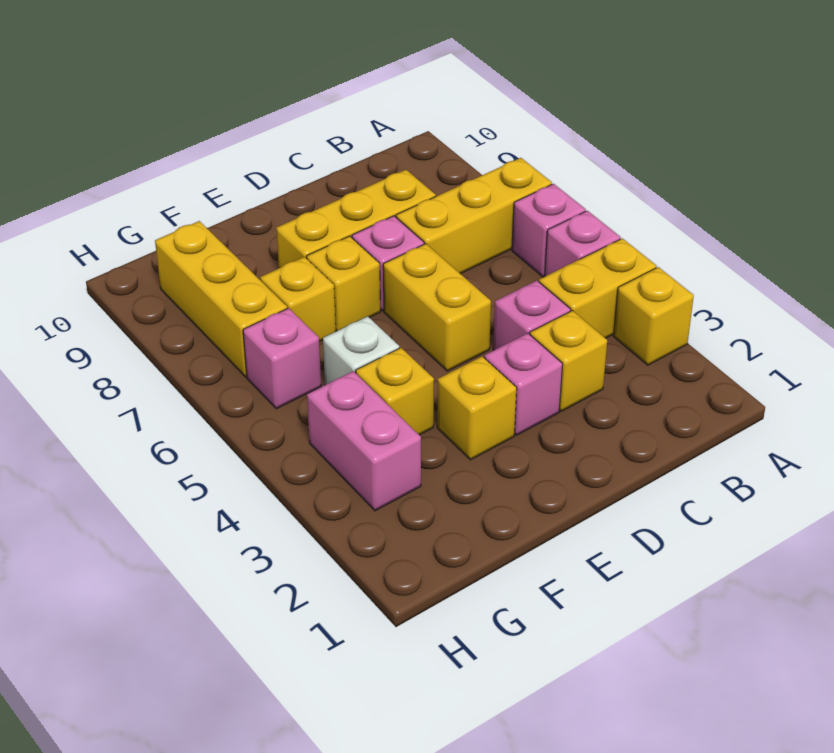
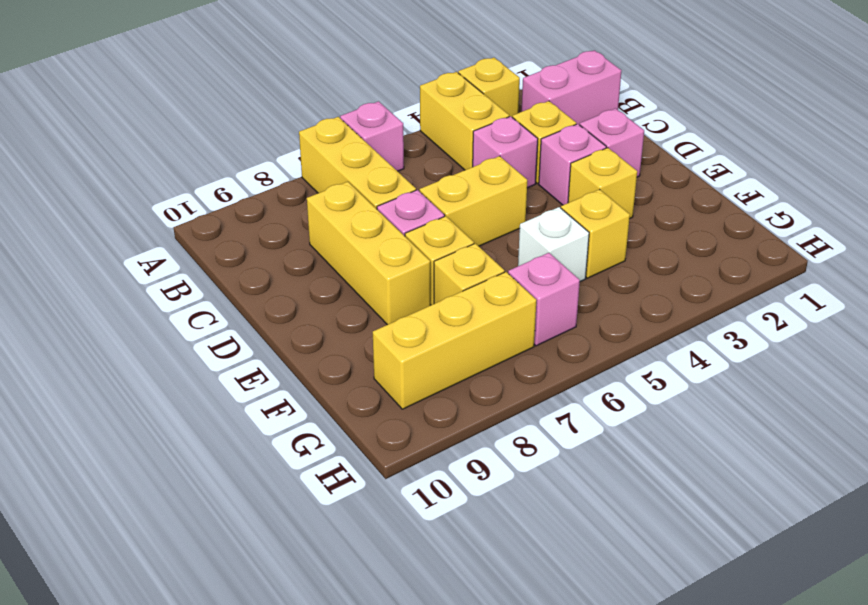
pink 1x1 brick [545,211,621,276] -> pink 1x1 brick moved to [580,108,644,177]
pink 1x2 brick [307,371,421,511] -> pink 1x2 brick moved to [521,50,622,125]

